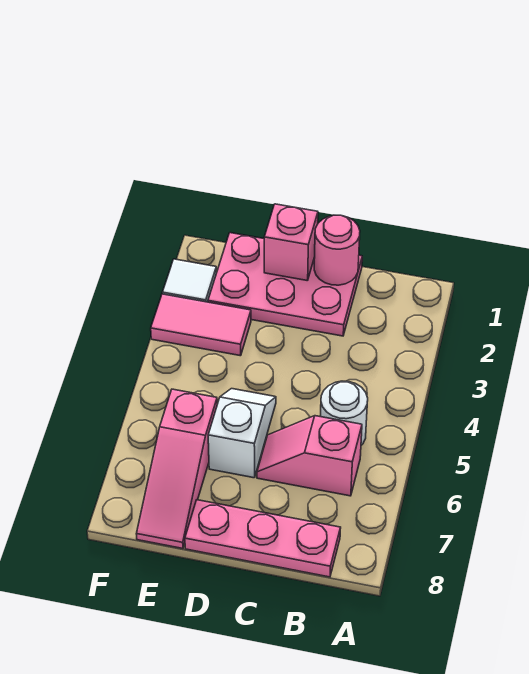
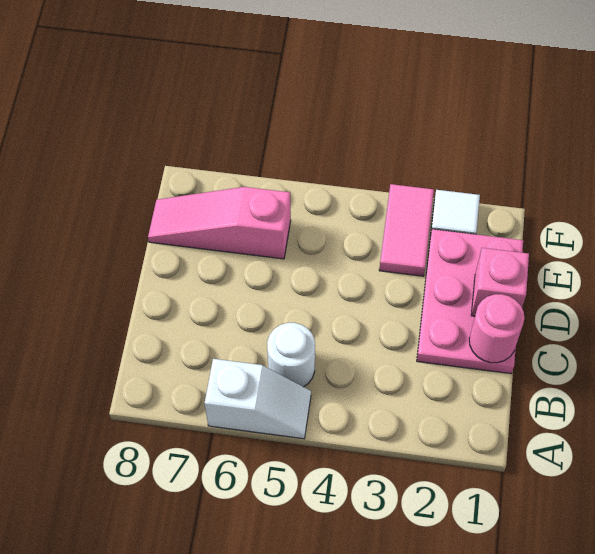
pink 1x2 slope [257,416,362,496] -> none
pink 1x3 plate [185,500,341,577] -> none
white 1x2 slope [208,389,276,478] -> white 1x2 slope moved to [205,359,311,439]

